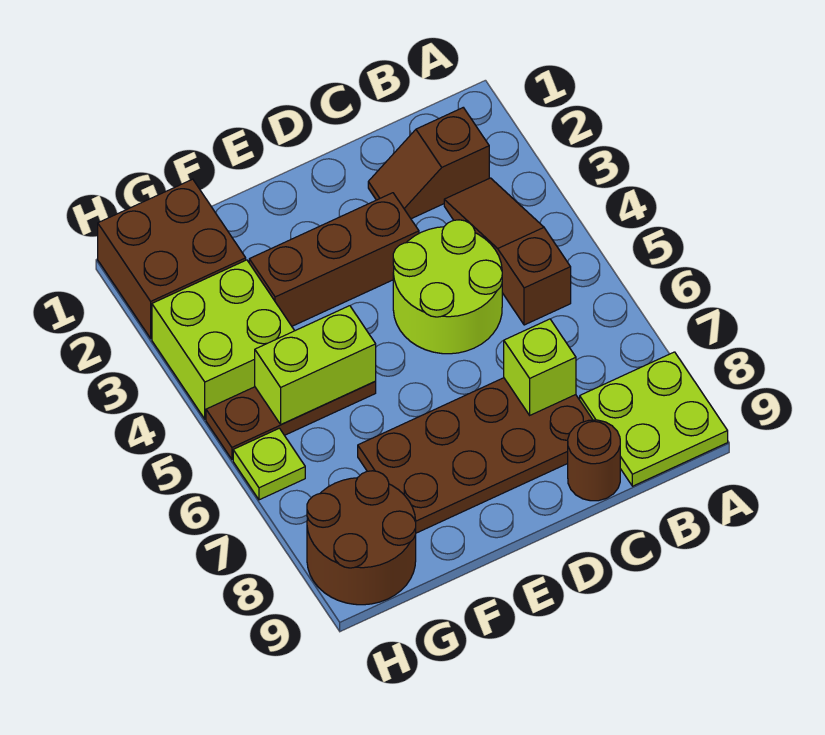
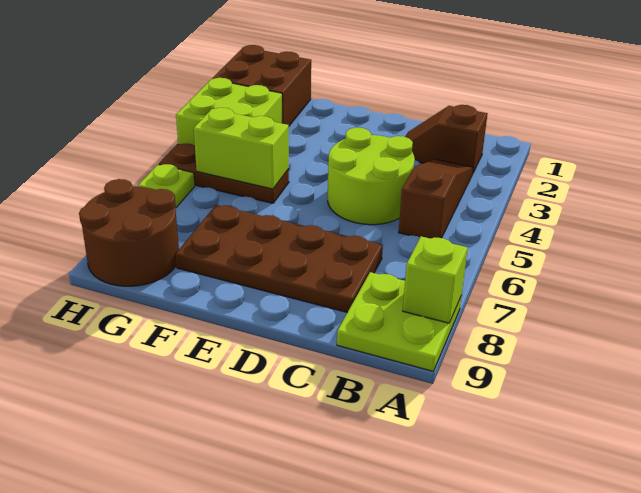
lime 1x1 brick [504,319,576,415] -> lime 1x1 brick moved to [403,236,468,323]
brown 1x1 round brick [568,420,620,501] -> none
brown 1x3 brick [249,193,419,326] -> none

